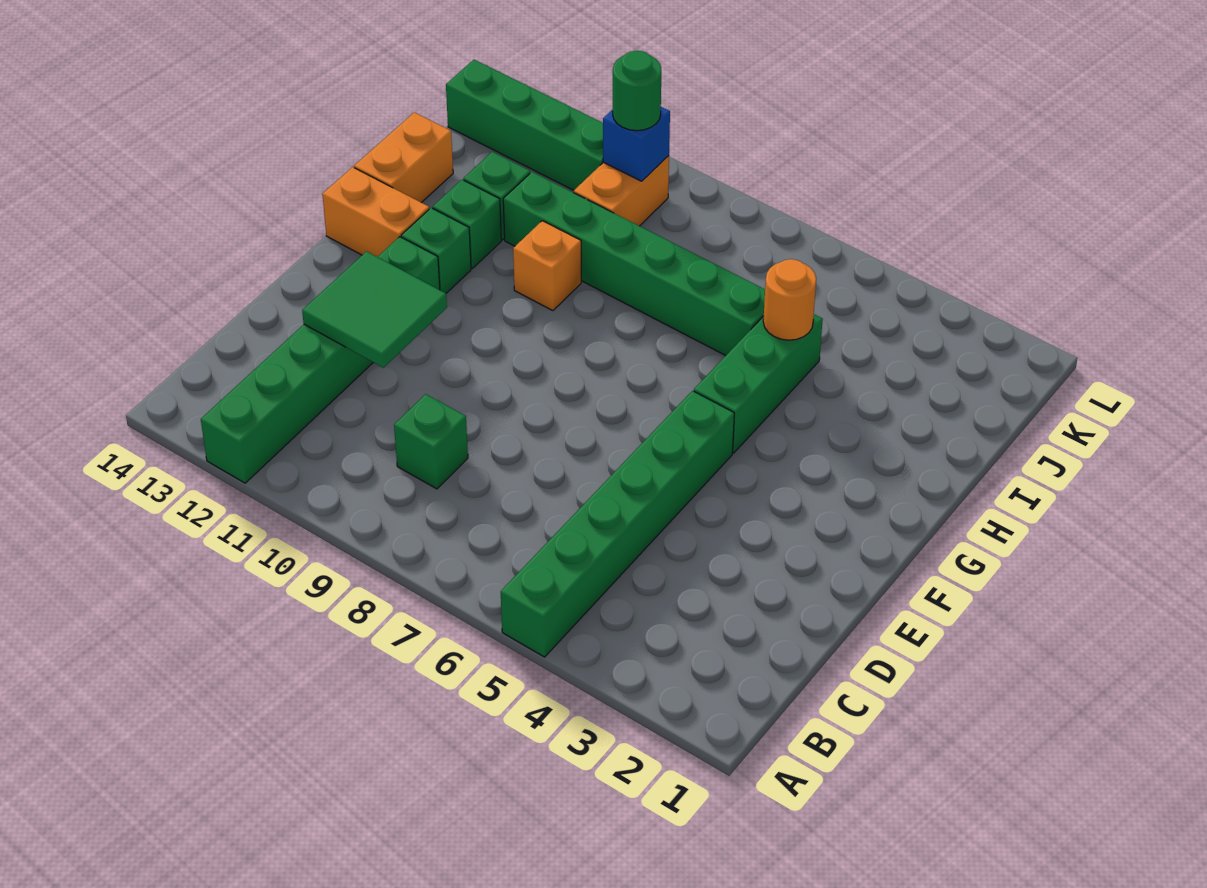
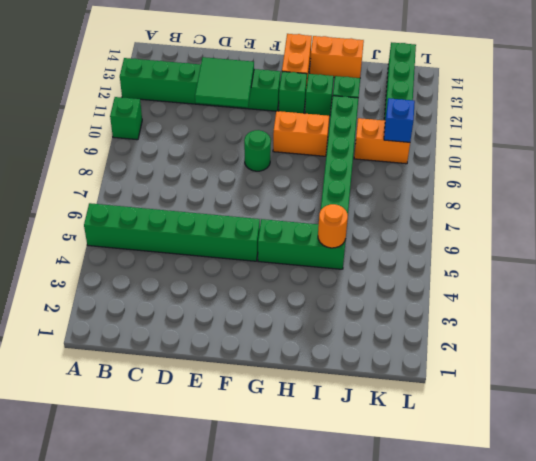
green 1x1 brick [394,394,468,489] -> green 1x1 brick moved to [110,97,142,140]
orange 1x1 brick [513,221,581,311] -> orange 1x2 brick [273,111,329,156]
green 1x1 round brick [613,51,661,131] -> green 1x1 round brick moved to [244,130,271,171]

